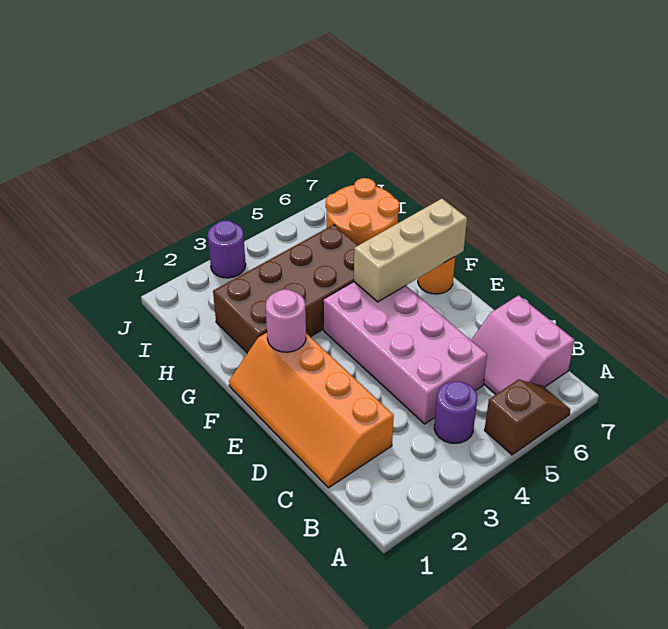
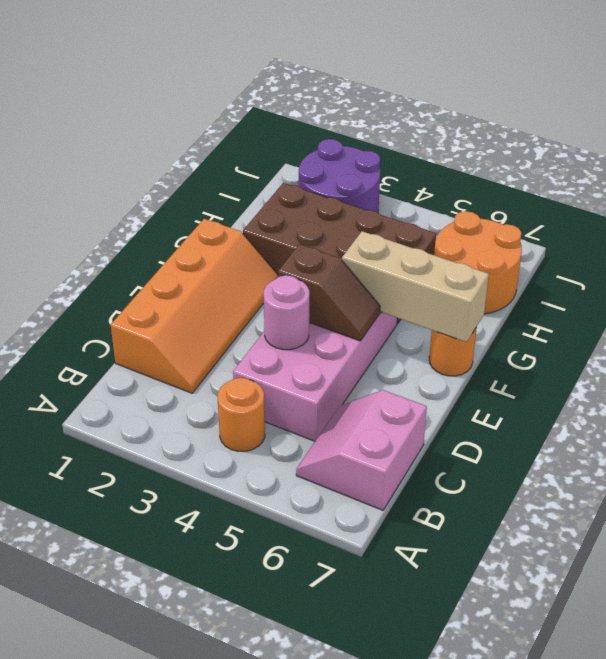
brown 1x2 slope [484,380,570,455] -> brown 1x2 slope moved to [278,244,380,341]
purple 1x1 round brick [434,381,477,443] -> orange 1x1 round brick [218,378,265,451]
orange 2x4 slope [229,332,394,488] -> orange 2x4 slope turned to [111,219,278,393]
pink 1x1 round brick [266,289,306,352] -> pink 1x1 round brick moved to [264,275,309,350]
purple 1x1 round brick [208,220,246,278] -> purple 2x2 round brick [299,139,380,213]

